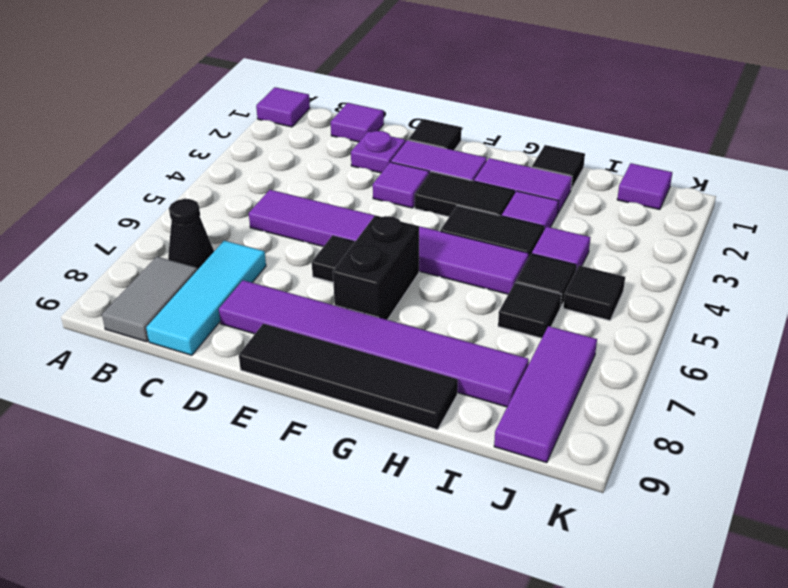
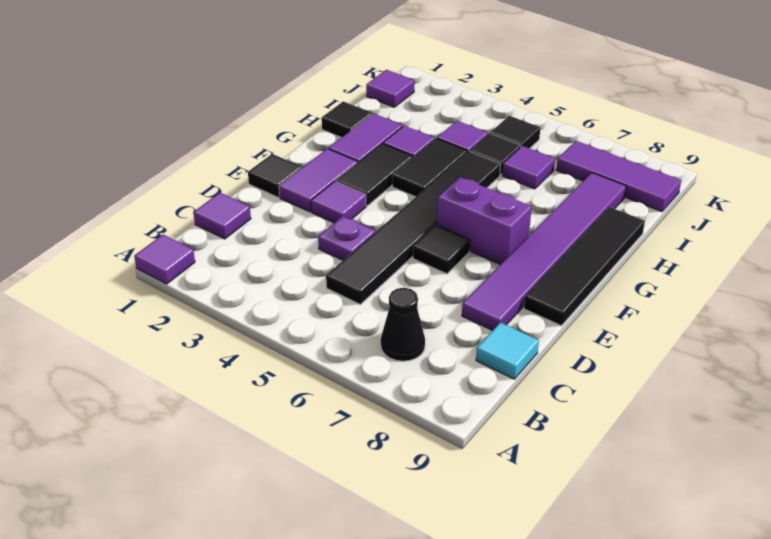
grey 1x2 tile [102,257,197,342] -> none
purple 1x6 tile [249,190,529,294] -> black 1x6 tile [326,151,501,304]
cyan 1x3 tile [146,241,266,355] -> cyan 1x1 tile [476,323,539,379]
purple 1x1 plate [351,131,406,173] -> purple 1x1 plate moved to [318,216,375,260]
black 1x2 brick [333,215,419,320] -> purple 1x2 brick [437,177,532,265]
black 1x1 tile [498,282,562,338] -> purple 1x1 tile [502,146,555,189]

